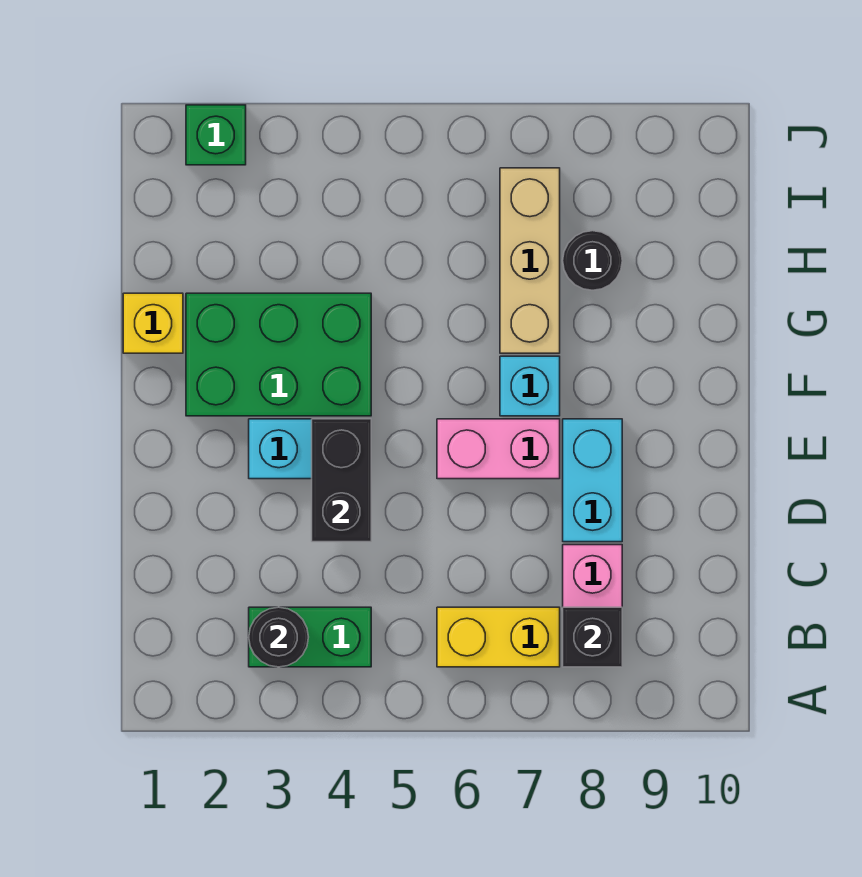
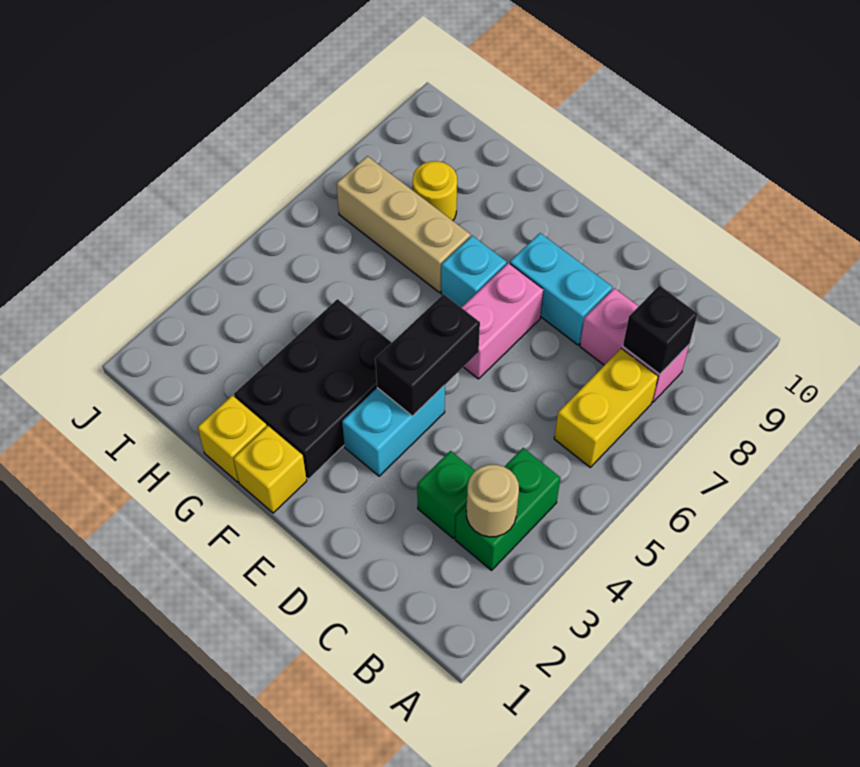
black 1x1 round brick [249,607,308,667] -> tan 1x1 round brick [466,465,519,537]
black 1x2 brick [312,419,371,542] -> black 1x2 brick turned to [375,294,480,416]
none -> yellow 1x1 brick [233,426,307,513]
green 2x3 brick [186,293,371,416] -> black 2x3 brick [234,299,392,479]
black 1x1 round brick [563,231,622,290] -> yellow 1x1 round brick [413,161,457,221]
green 1x1 brick [186,105,246,165] -> green 1x1 brick moved to [417,451,475,538]

